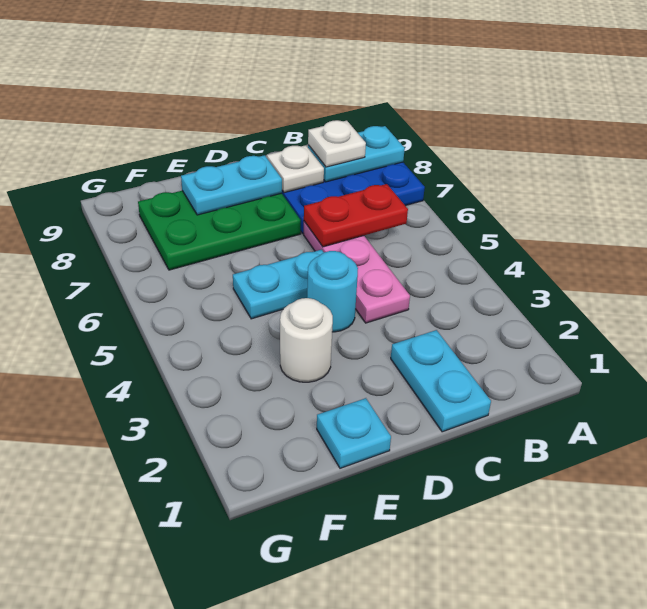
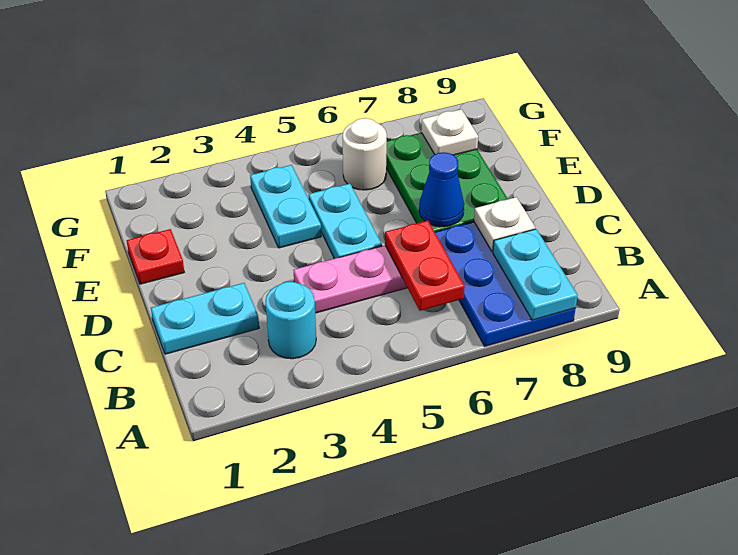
white 1x1 plate [308,120,366,167] -> white 1x1 plate moved to [421,109,478,155]
cyan 1x1 round brick [307,251,358,332] -> cyan 1x1 round brick moved to [265,282,316,359]
none -> blue 1x1 cone [419,152,464,227]
cyan 1x2 plate [181,155,282,215] -> cyan 1x2 plate moved to [250,165,321,248]
cyan 1x1 plate [317,398,391,468] -> red 1x1 plate [127,229,184,284]
white 1x1 round brick [280,298,333,382] -> white 1x1 round brick moved to [343,118,387,190]

